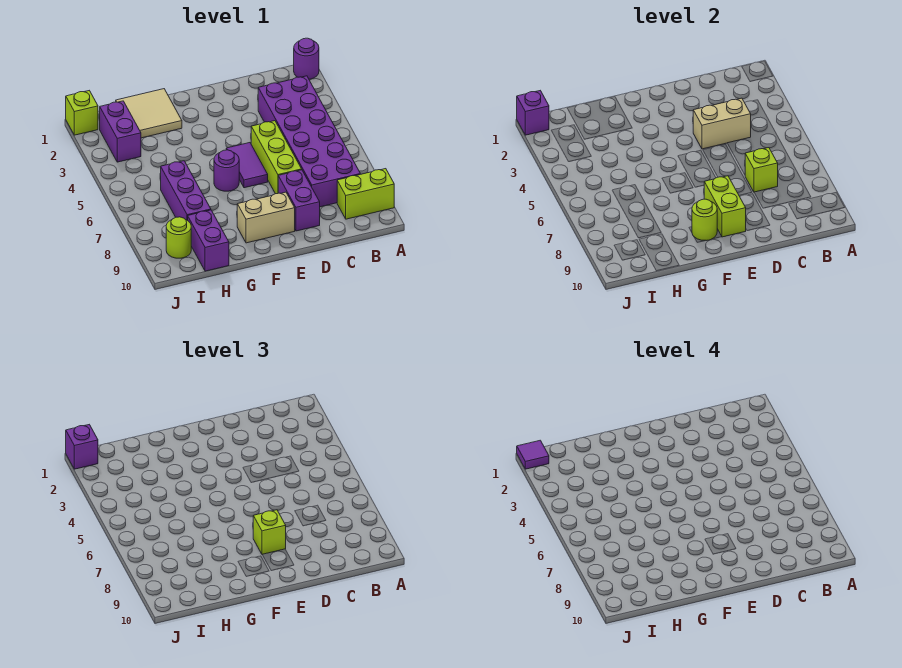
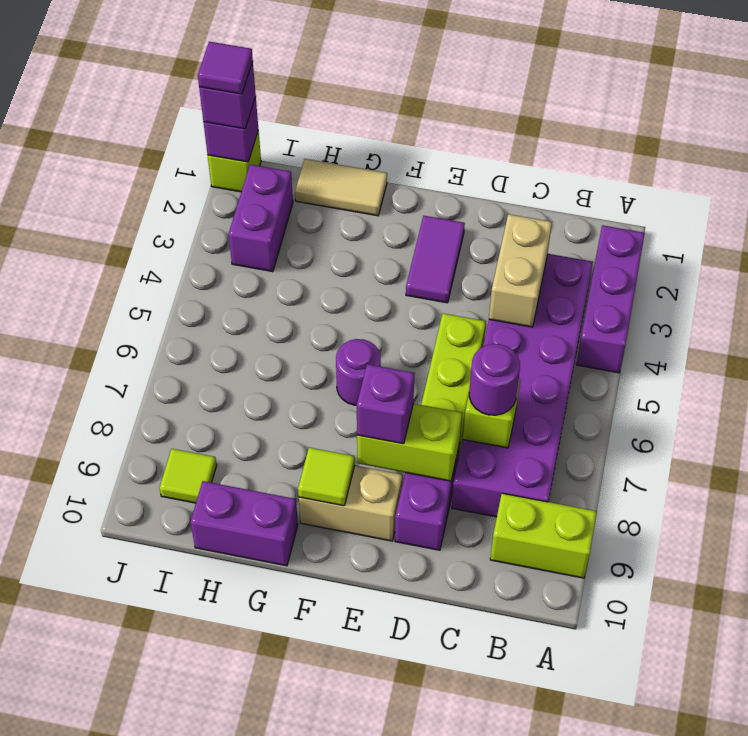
purple 1x1 round brick [294,38,319,79] -> purple 1x1 round brick moved to [469,344,520,415]
tan 1x2 brick [693,98,751,149] -> tan 1x2 brick turned to [489,214,552,327]
purple 1x2 tile [226,143,268,188] -> purple 1x2 tile moved to [406,216,465,303]
lime 1x2 brick [704,176,746,237] -> lime 1x2 brick turned to [357,403,462,481]
lime 1x1 brick [253,510,286,555] -> purple 1x1 brick [357,364,415,444]
lime 1x1 round brick [692,199,717,241] -> lime 1x1 tile [298,448,355,506]
tan 2x2 tile [116,89,182,138] -> tan 1x2 tile [295,159,387,216]
purple 1x3 brick [161,161,211,220] -> purple 1x3 brick moved to [576,225,645,373]
purple 1x2 brick [188,210,229,271] -> purple 1x2 brick turned to [190,481,298,566]
lime 1x1 round brick [166,217,191,258] -> lime 1x1 tile [160,449,217,503]

